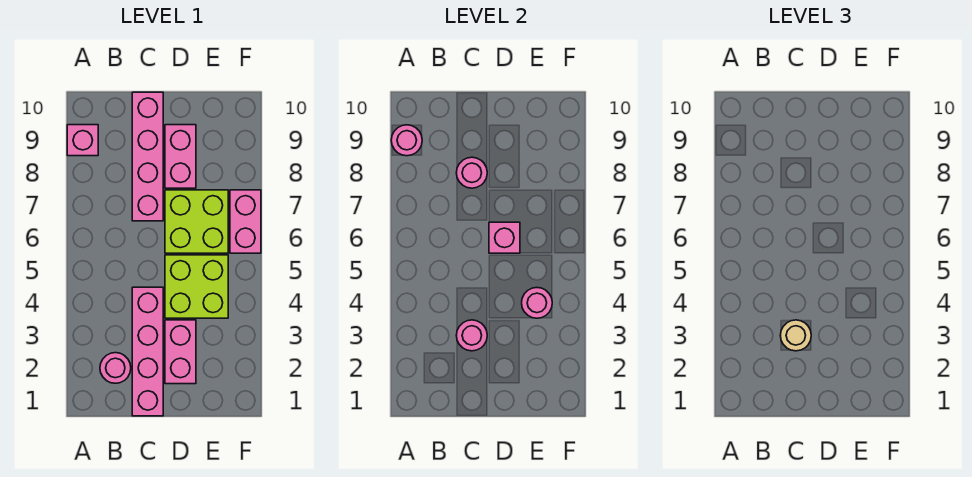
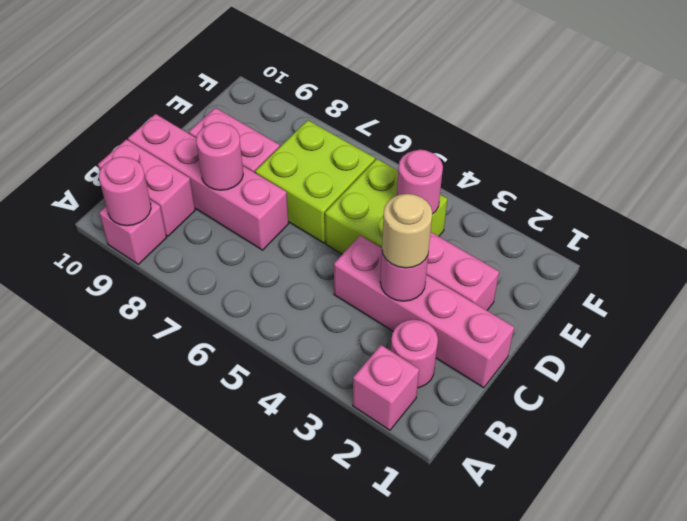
pink 1x1 brick [489,222,520,253] -> pink 1x1 brick moved to [353,345,419,430]
pink 1x2 brick [230,190,261,253] -> pink 1x2 brick moved to [98,139,195,236]

